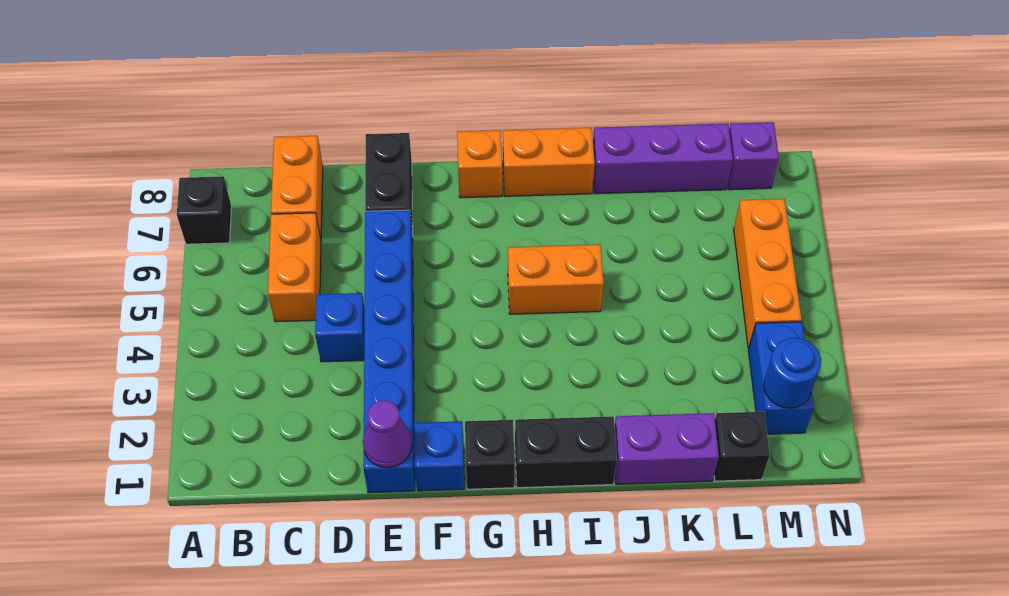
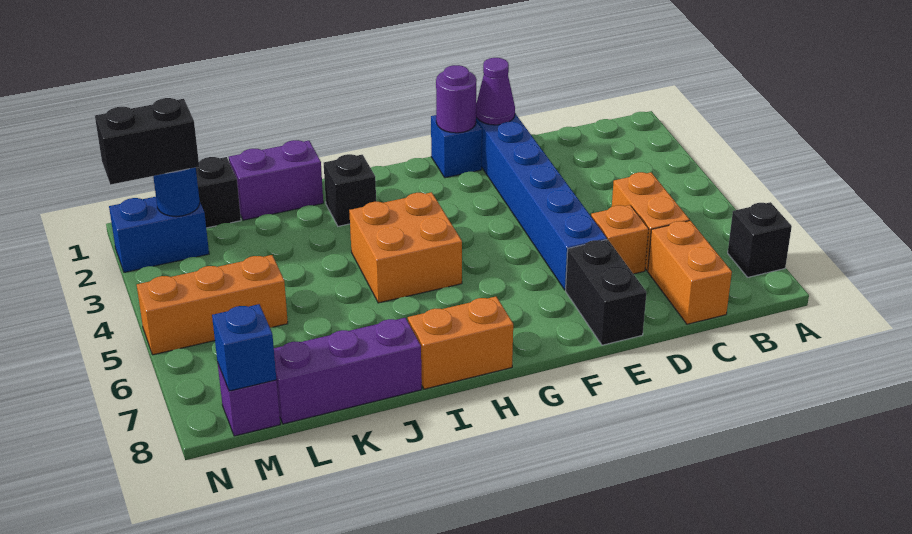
blue 1x1 brick [315,293,365,362] -> blue 1x1 brick moved to [212,304,276,391]
none -> purple 1x1 round brick [436,65,477,133]
black 1x1 brick [465,420,515,489] -> black 1x1 brick moved to [324,154,376,226]
orange 1x1 brick [457,130,502,198] -> orange 1x1 brick moved to [591,205,649,274]
black 1x2 brick [515,416,617,488] -> black 1x2 brick moved to [95,98,199,185]
orange 1x2 brick [508,244,604,314] -> orange 2x2 brick [349,192,462,303]
blue 1x2 brick [748,322,814,434] -> blue 1x2 brick turned to [109,197,209,272]
orange 1x3 brick [734,199,802,348] -> orange 1x3 brick turned to [137,255,288,355]

